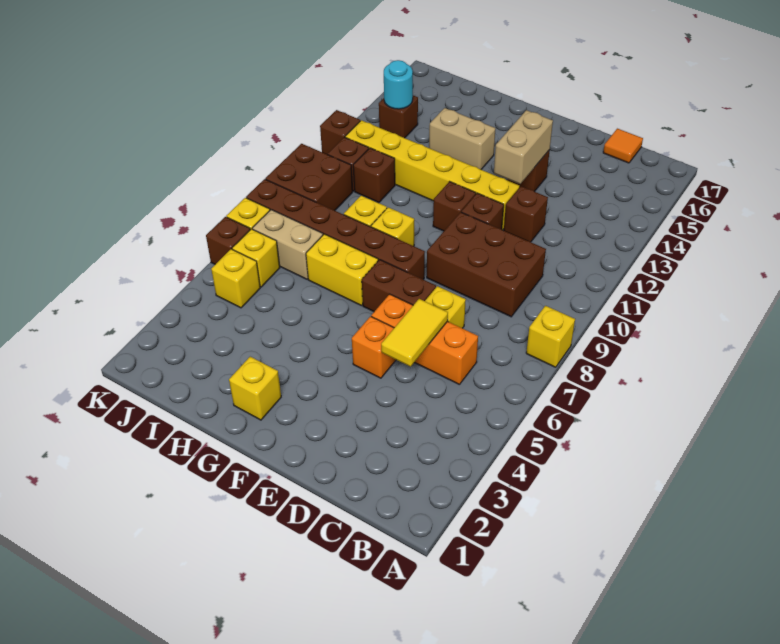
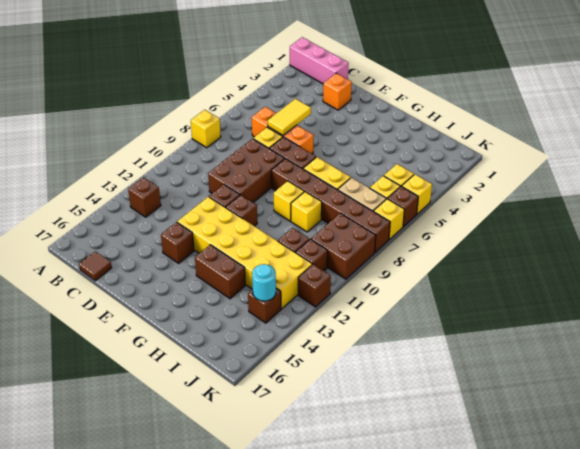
none -> pink 1x3 brick [290,37,349,84]
brown 2x3 brick [427,212,546,317] -> brown 2x3 brick turned to [208,139,285,202]
orange 1x1 tile [603,129,643,163] -> brown 1x1 tile [79,251,112,281]
brown 1x1 brick [504,186,548,242] -> brown 1x1 brick moved to [128,177,161,217]
orange 1x1 brick [352,316,396,378] -> orange 1x1 brick moved to [323,73,352,110]
yellow 1x6 brick [345,120,519,230] -> yellow 2x6 brick [177,197,312,309]
tan 1x2 brick [494,110,553,184] -> none
yellow 1x1 brick [229,357,281,420] -> yellow 1x1 brick moved to [402,174,432,214]
tan 1x2 brick [429,108,495,169] -> brown 1x2 brick [195,245,245,299]

